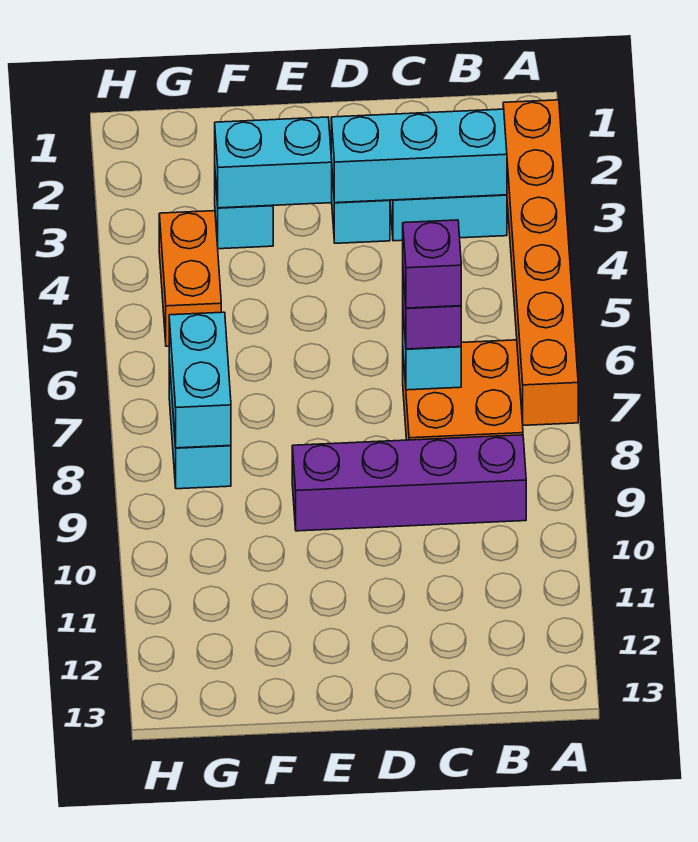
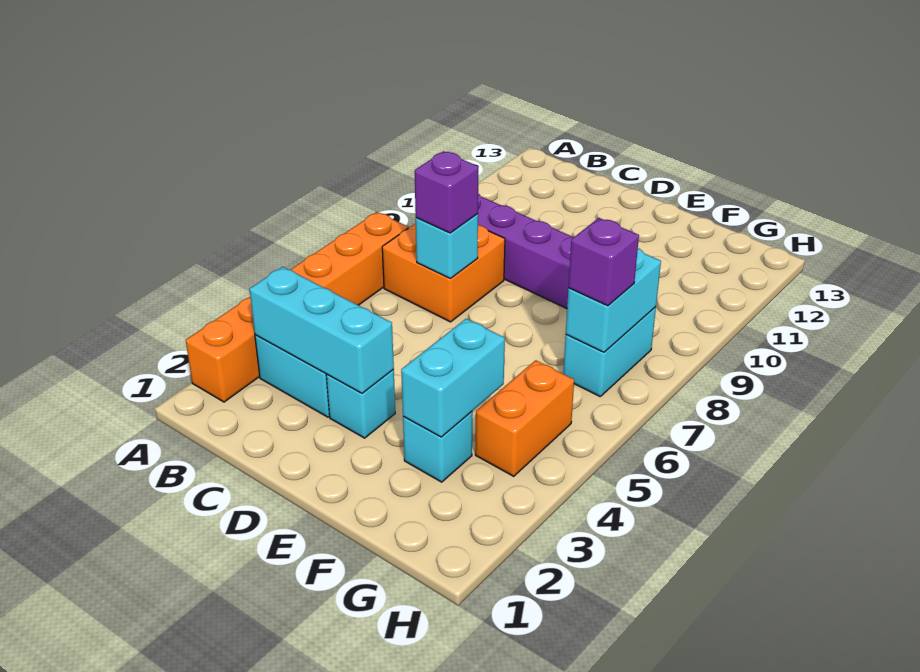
purple 1x1 brick [403,220,461,308] -> purple 1x1 brick moved to [568,218,639,306]
cyan 1x2 brick [215,117,332,208] -> cyan 1x2 brick turned to [401,319,505,437]

